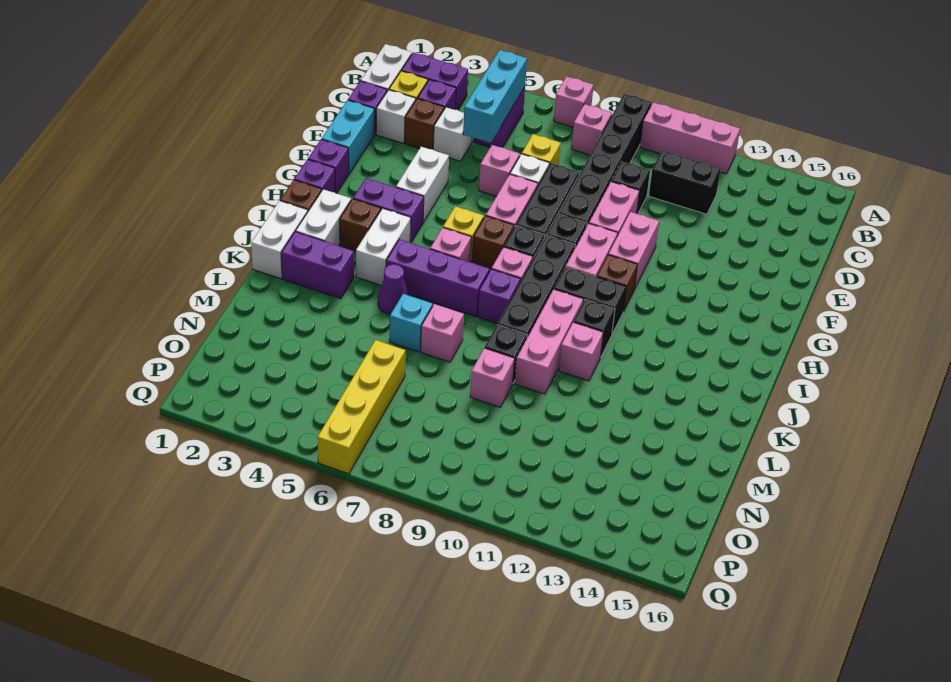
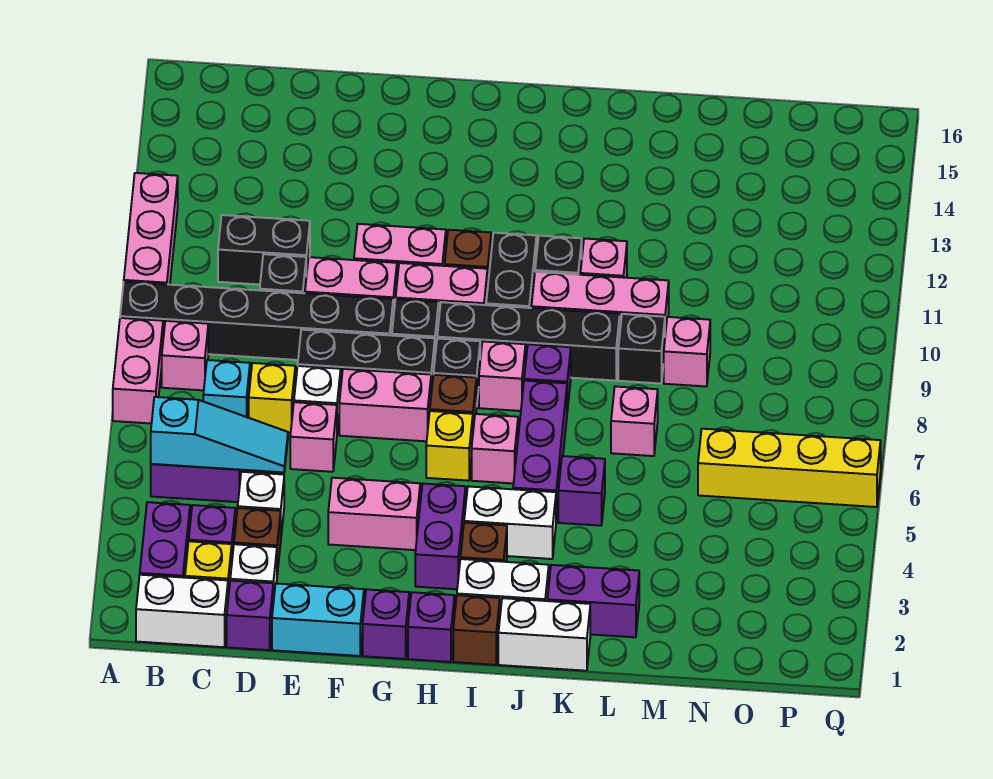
pink 1x1 brick [554,76,594,127] -> pink 1x2 brick [113,318,163,424]
cyan 1x3 brick [463,50,527,143] -> cyan 1x3 slope [151,397,288,472]
black 1x2 brick [649,150,721,214] -> black 1x2 brick turned to [218,215,310,285]
white 1x2 brick [396,147,449,222] -> pink 1x2 brick [328,478,420,550]
purple 1x2 brick [281,232,354,299] -> purple 1x2 brick turned to [547,565,639,637]
purple 1x1 cone [378,264,409,315] -> purple 1x1 brick [558,456,605,526]
cyan 1x1 brick [390,294,433,352] -> cyan 1x1 brick moved to [203,360,250,417]

